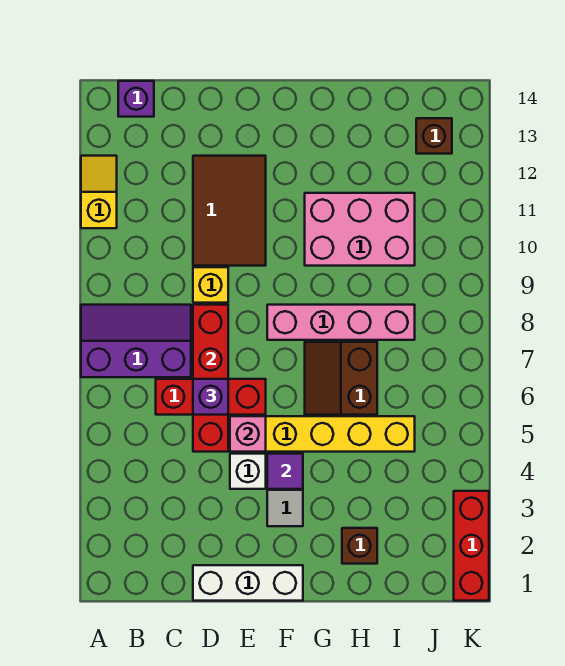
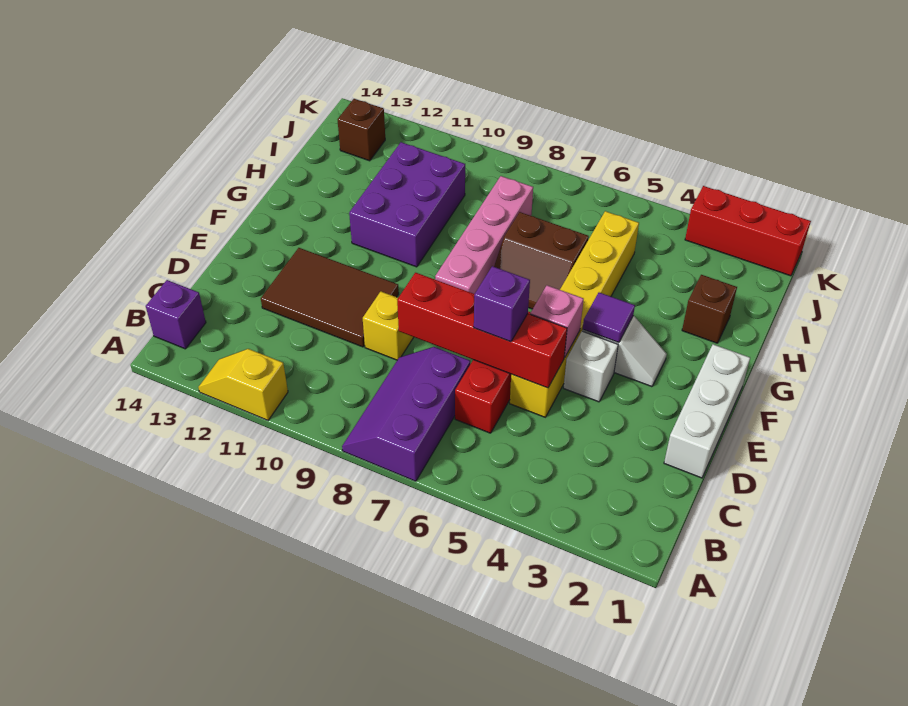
pink 2x3 brick [305,193,415,266] -> purple 2x3 brick [349,142,465,267]

